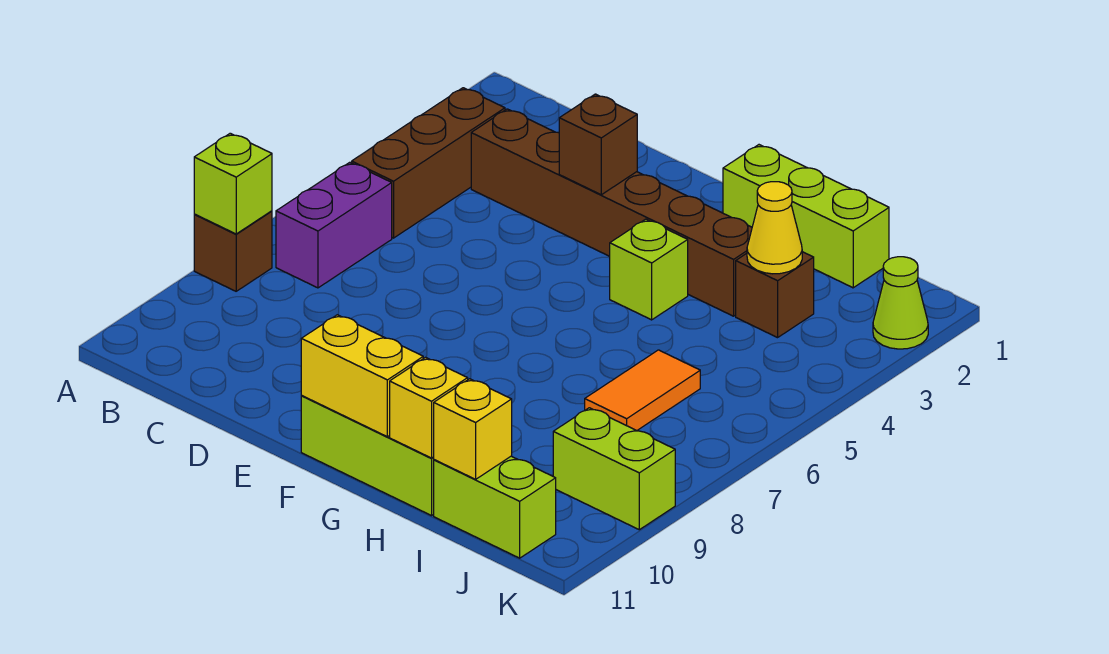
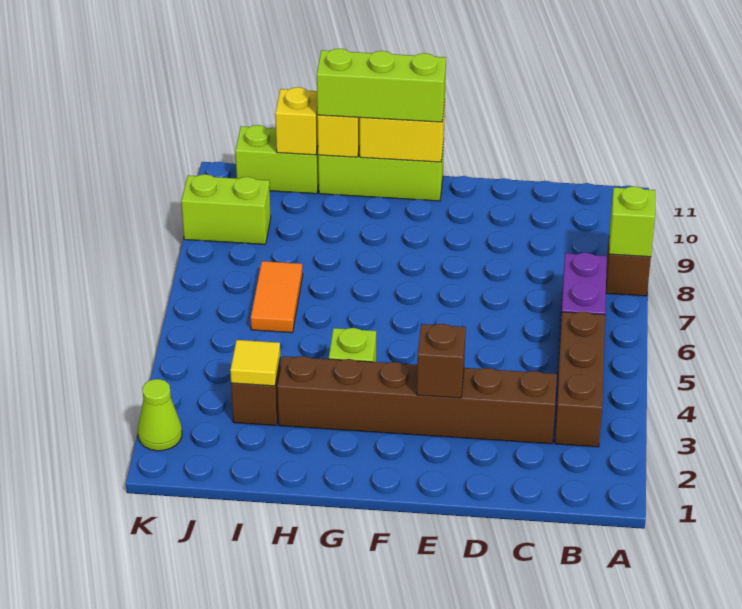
lime 1x3 brick [723,145,889,288] -> lime 1x3 brick moved to [317,49,446,122]
yellow 1x1 cone [747,182,802,274] -> yellow 1x1 tile [230,340,280,386]

